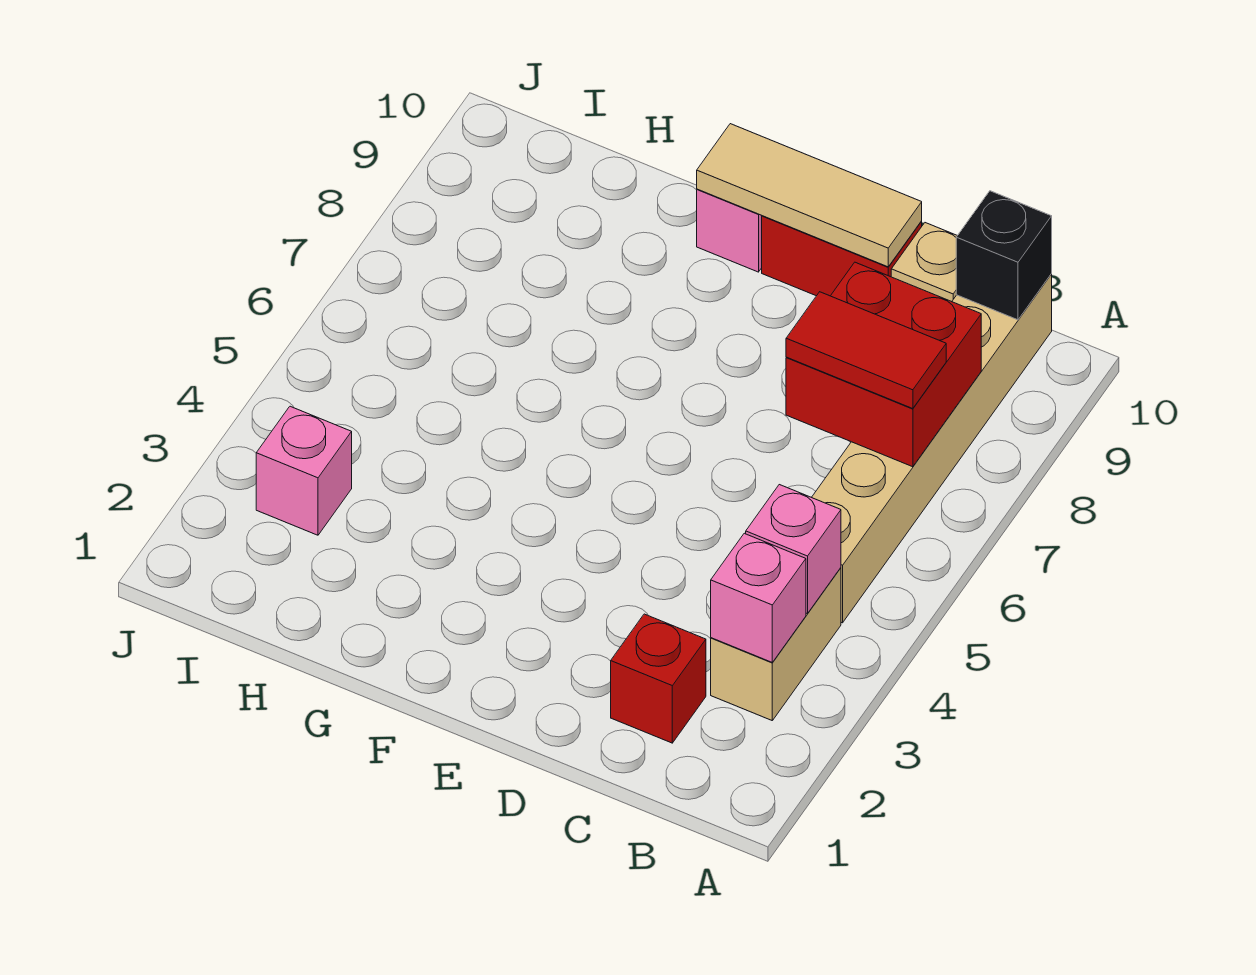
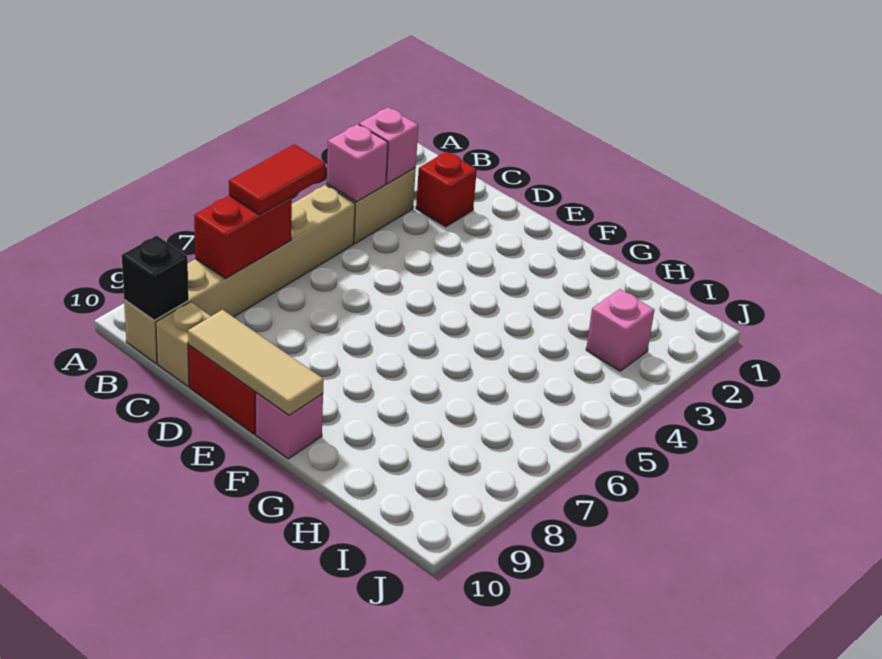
red 2x2 brick [786,262,981,467] -> red 1x2 brick [194,195,292,279]
red 1x2 tile [786,292,946,409] -> red 1x2 tile turned to [229,144,325,214]

